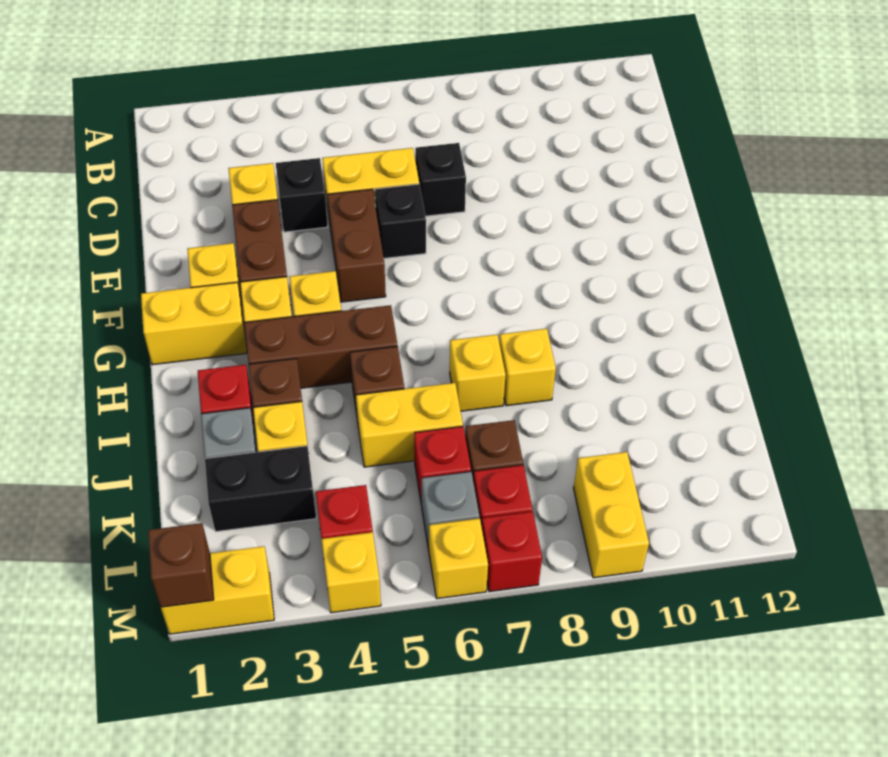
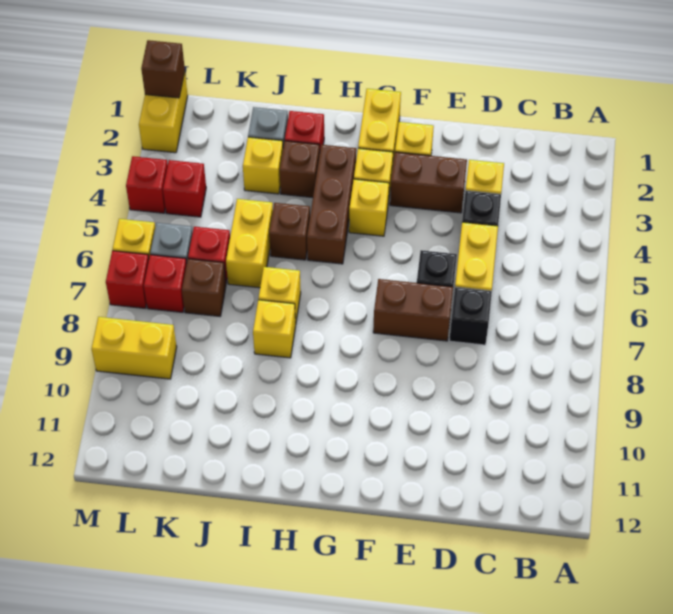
brown 1x2 brick [328,189,386,302] -> brown 1x2 brick moved to [373,279,453,341]
black 1x2 brick [205,446,316,532] -> none
yellow 1x1 brick [321,532,381,613] -> red 1x1 brick [126,156,168,213]

